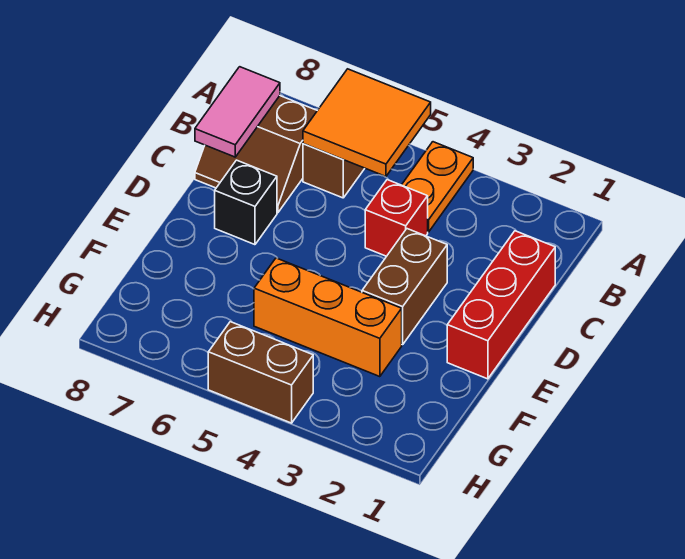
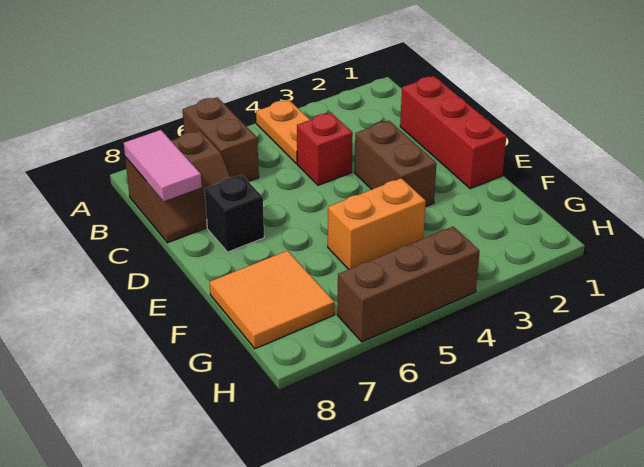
orange 2x2 tile [303,69,431,176] -> orange 2x2 tile moved to [209,251,334,349]
orange 1x3 brick [254,258,402,377] -> orange 1x2 brick [328,178,426,269]
brown 1x2 brick [208,322,313,423] -> brown 1x3 brick [337,226,480,342]

